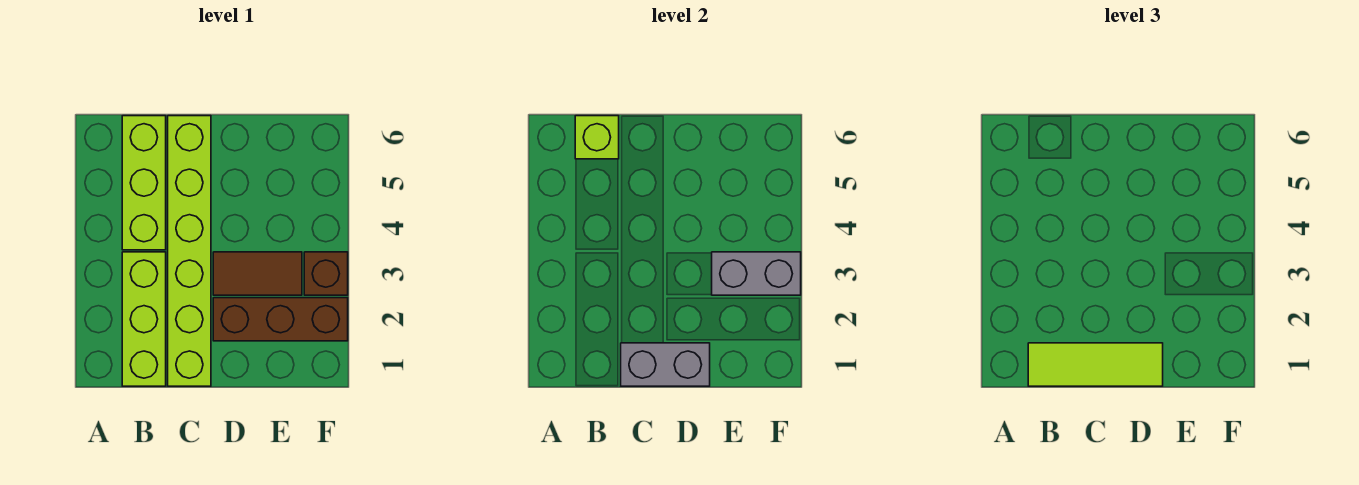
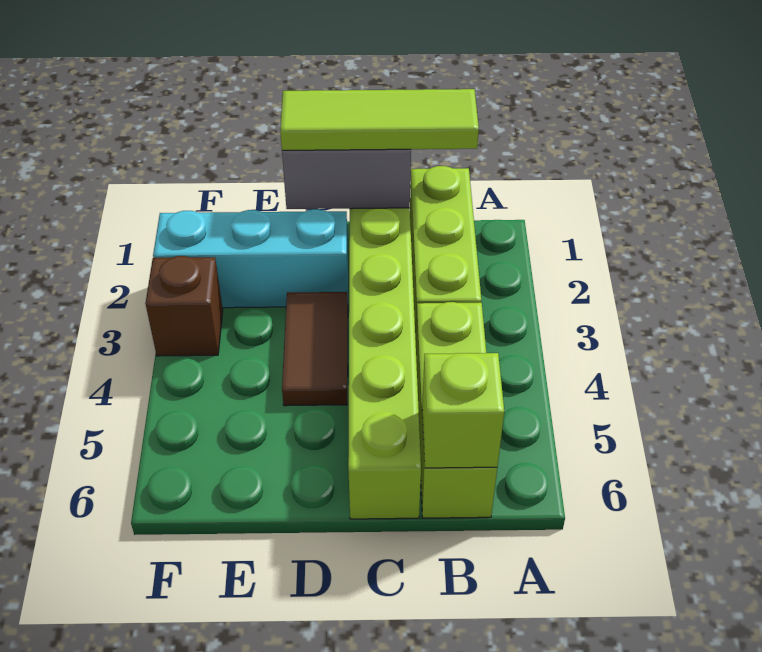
brown 1x3 brick [213,298,348,341] -> cyan 1x3 brick [153,209,348,308]
brown 1x2 tile [213,252,302,295] -> brown 1x2 tile turned to [282,292,348,406]
grey 1x2 brick [712,252,801,295] -> none

